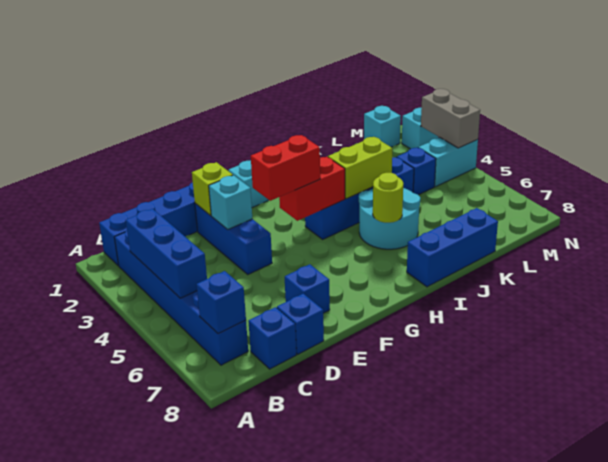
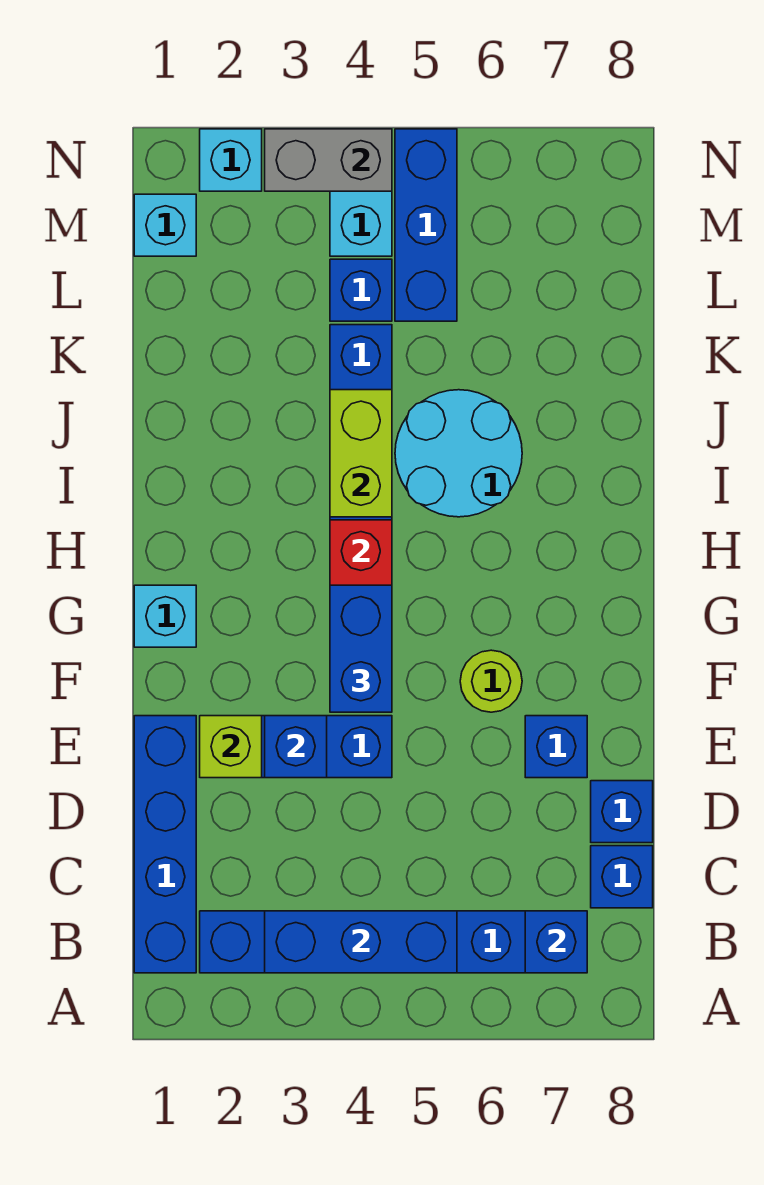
cyan 1x1 brick [209,175,252,229] -> blue 1x1 brick [265,716,327,778]
red 1x2 brick [251,135,320,201] -> blue 1x2 brick [330,585,392,712]
lime 1x1 round brick [373,173,403,223] -> lime 1x1 round brick moved to [460,650,522,712]
blue 1x3 brick [407,208,498,287] -> blue 1x3 brick moved to [395,129,457,321]

